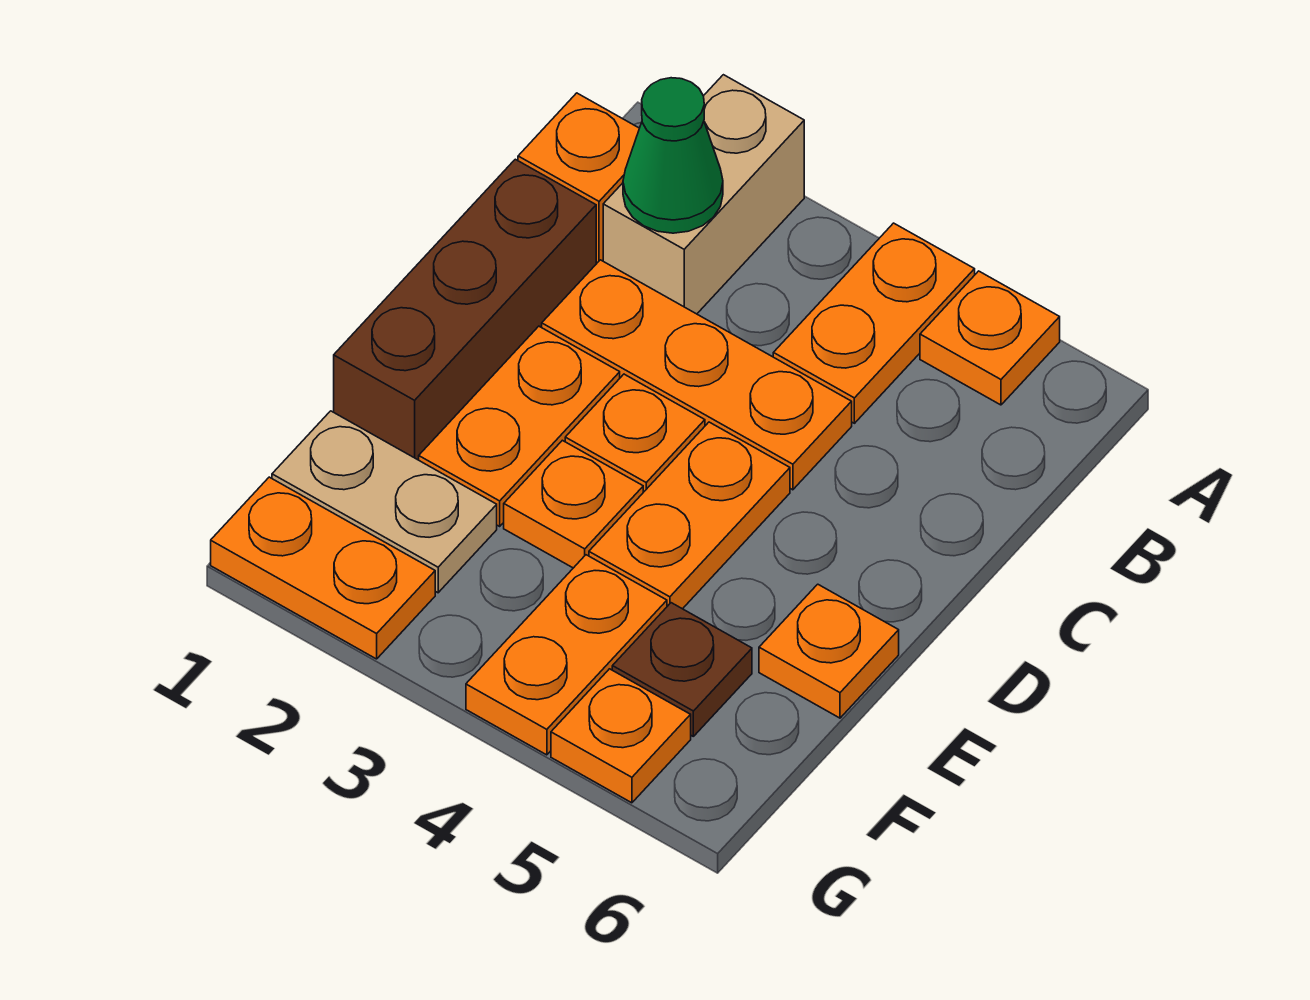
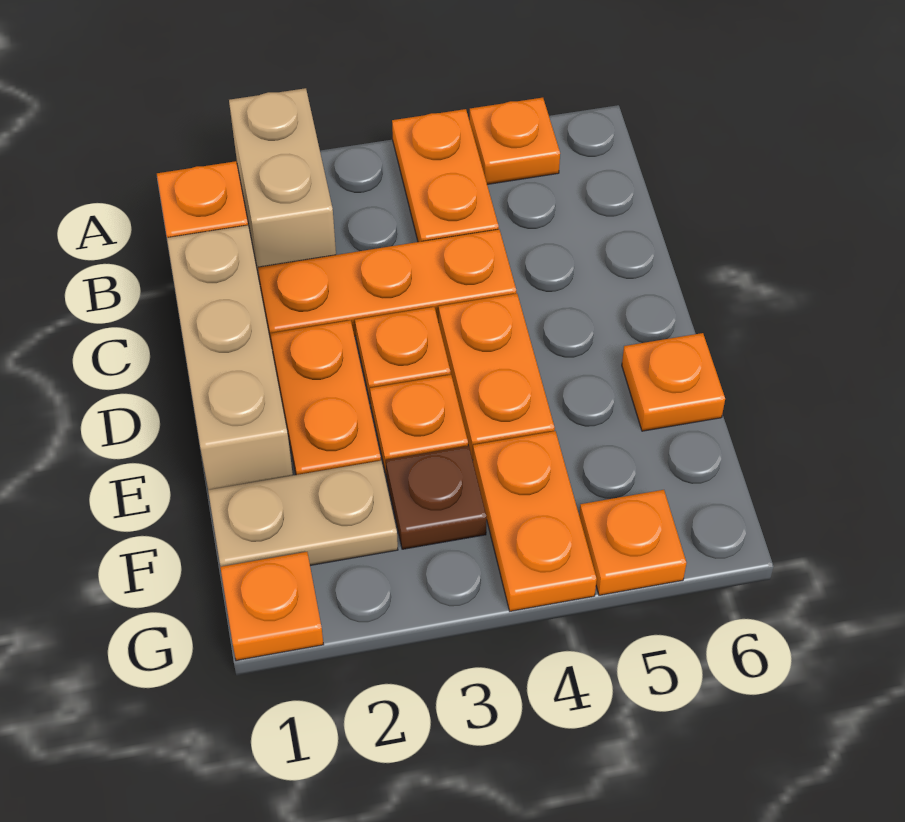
green 1x1 cone [623,78,723,233] -> none
brown 1x3 brick [334,159,596,460] -> tan 1x3 brick [167,225,293,490]
brown 1x1 plate [612,603,752,736] -> brown 1x1 plate moved to [386,446,487,549]
orange 1x2 plate [211,477,435,659] -> orange 1x1 plate [220,552,324,661]

